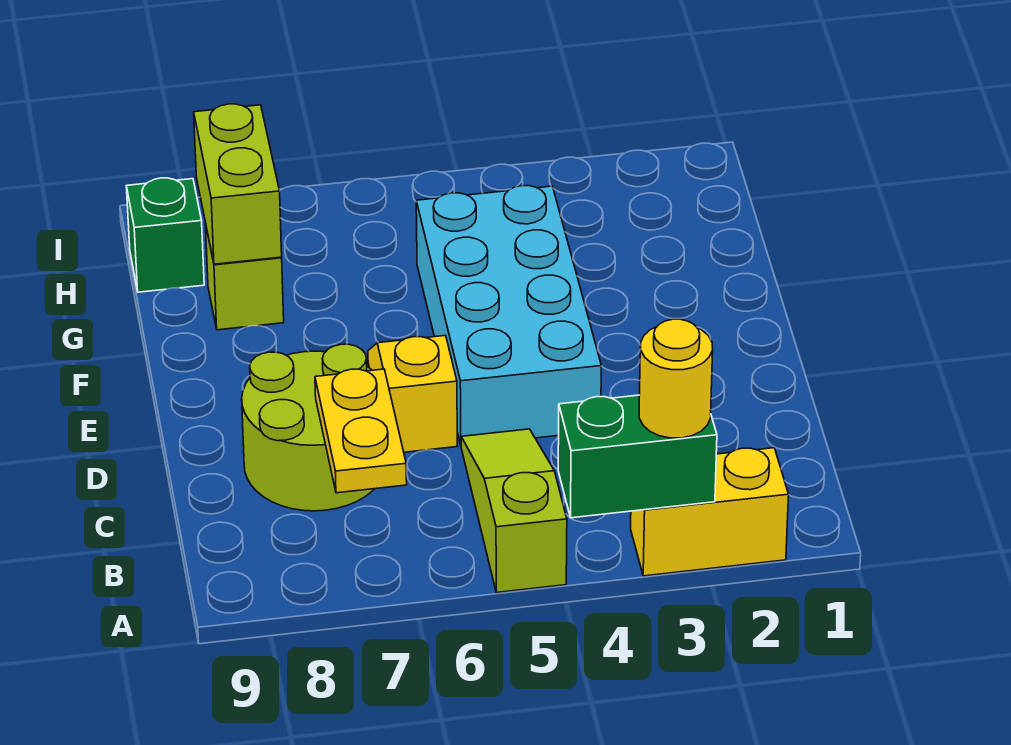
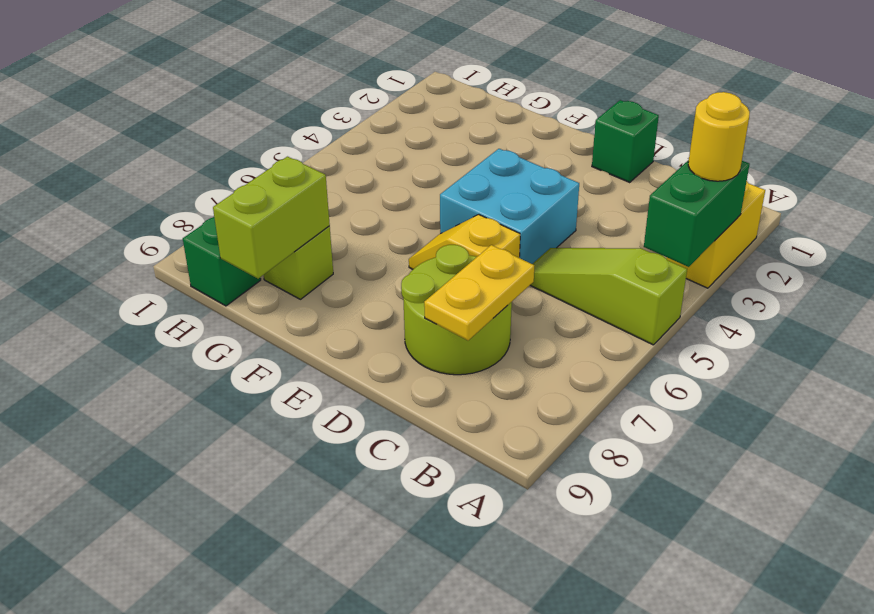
yellow 1x2 plate [315,369,407,493] -> yellow 1x2 plate turned to [424,245,534,340]
none -> green 1x1 brick [592,100,659,182]
cyan 2x4 brick [416,186,601,445] -> cyan 2x2 brick [440,149,579,264]
lime 1x2 brick [194,104,282,264] -> lime 1x2 brick turned to [213,157,330,279]

